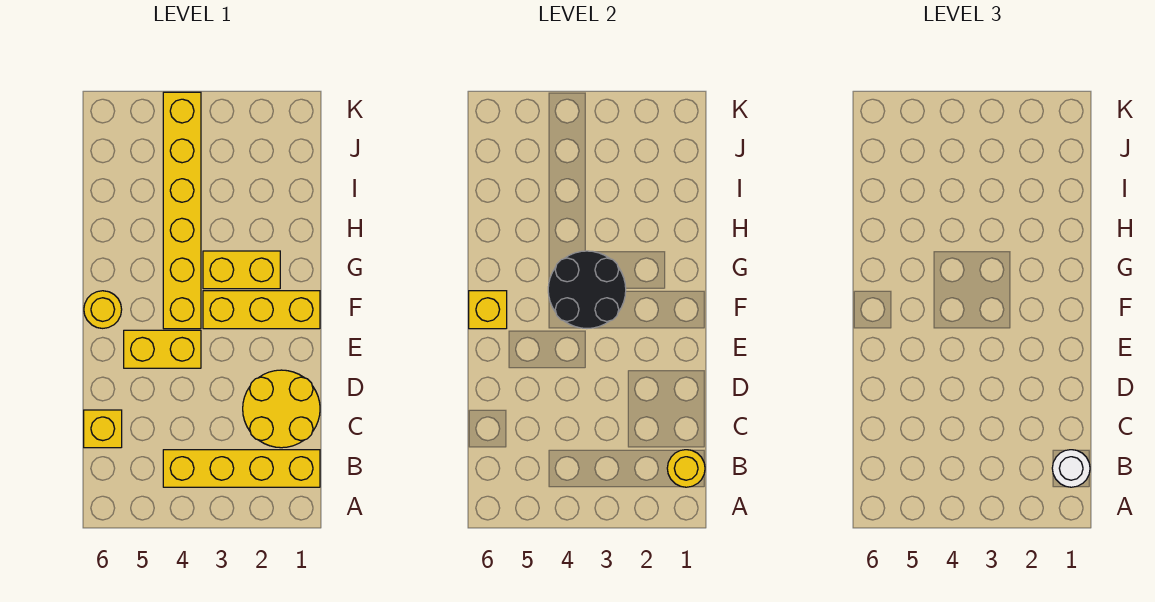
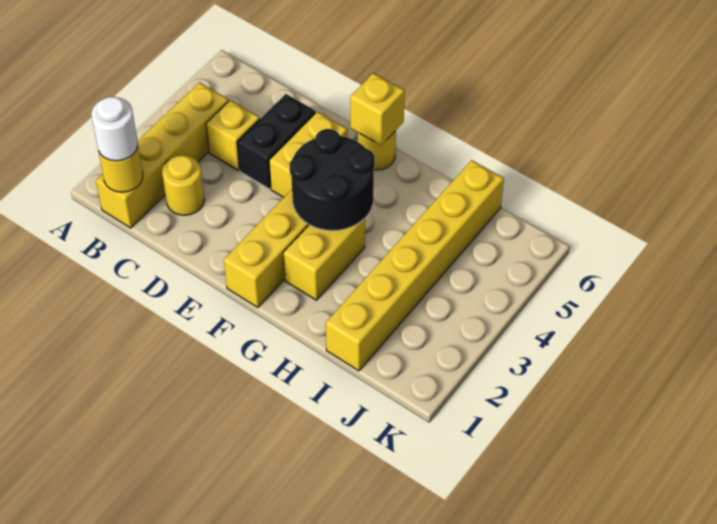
yellow 2x2 round brick [243,370,320,448] -> yellow 1x1 round brick [162,155,205,215]
yellow 1x1 brick [84,410,122,448] -> yellow 1x1 brick moved to [206,100,260,171]
none -> black 1x2 brick [237,94,316,189]
yellow 1x6 brick [163,92,201,329] -> yellow 1x6 brick turned to [326,160,504,371]

